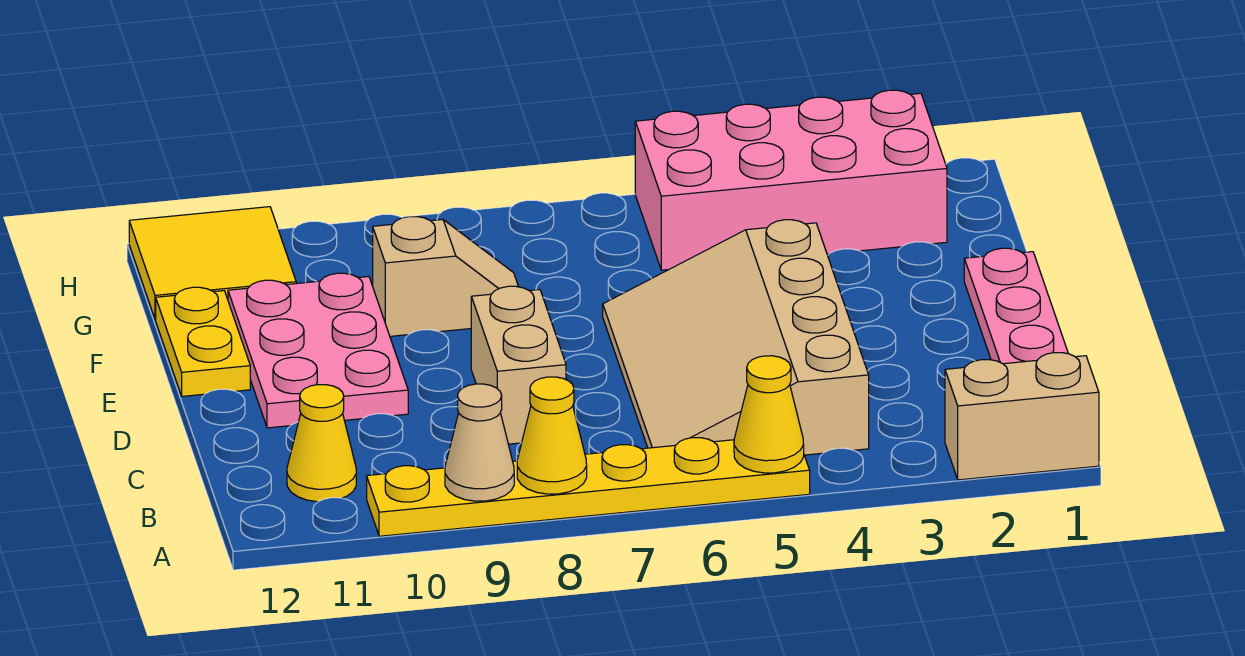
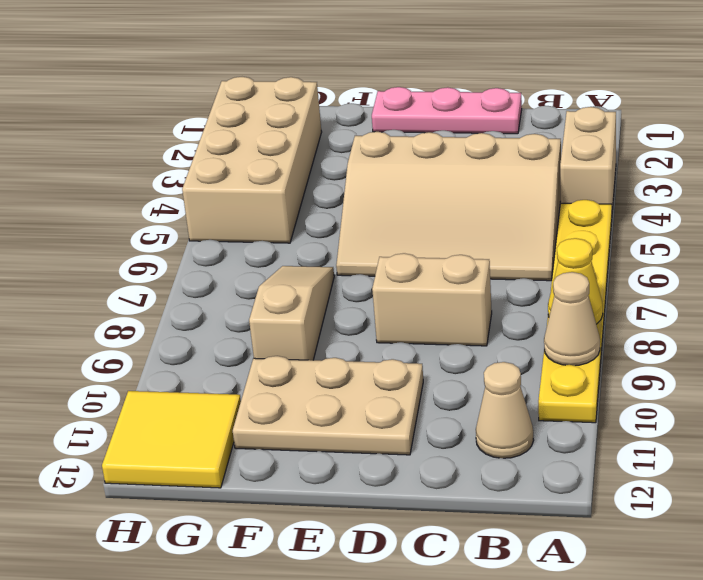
tan 1x2 brick [945,353,1099,480] -> tan 1x2 brick moved to [560,107,616,210]
yellow 1x1 cone [734,356,804,473] -> none
yellow 1x1 cone [287,385,356,502] -> tan 1x1 cone [476,362,534,458]
pink 2x3 plate [228,273,408,428] -> tan 2x3 plate [233,356,423,455]
yellow 1x2 plate [156,287,250,396] -> none
tan 1x2 slope [373,217,518,336] -> tan 1x3 slope [249,266,334,360]
pink 2x4 brick [635,90,947,270] -> tan 2x4 brick [182,77,322,243]

